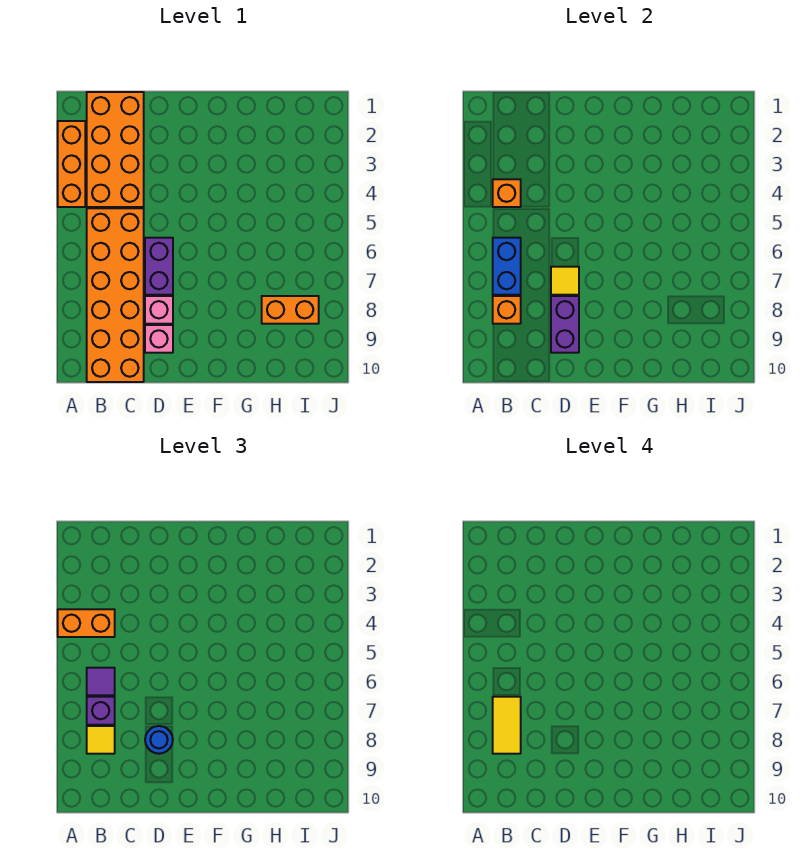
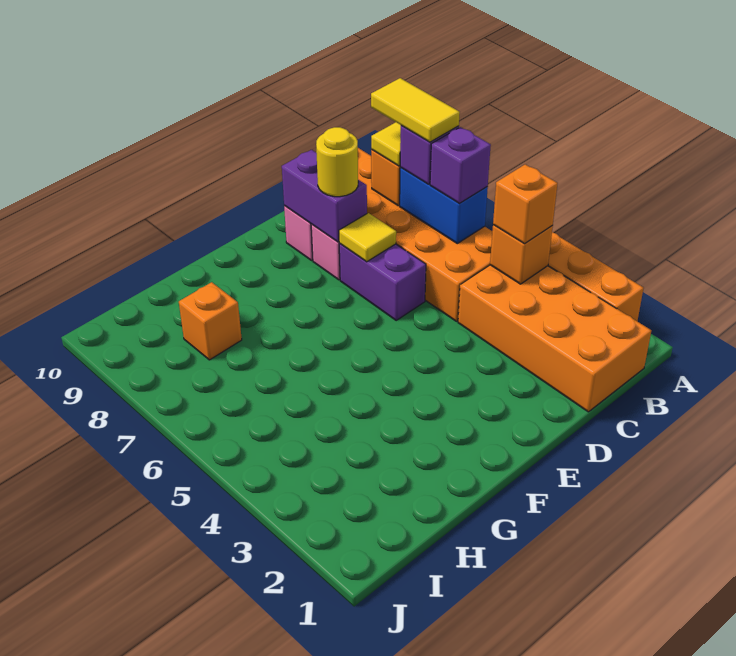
orange 1x2 brick [58,609,115,637] -> orange 1x1 brick [493,164,558,244]
purple 1x1 tile [87,668,115,695] -> purple 1x1 brick [430,127,491,203]
blue 1x1 round brick [145,726,173,754] -> yellow 1x1 round brick [316,127,358,197]
orange 1x2 brick [262,296,319,324] -> orange 1x1 brick [179,282,242,360]

